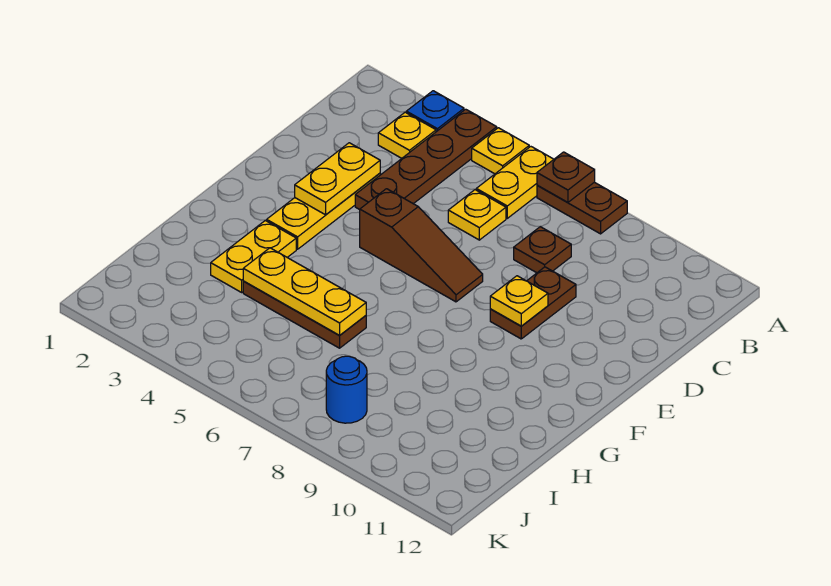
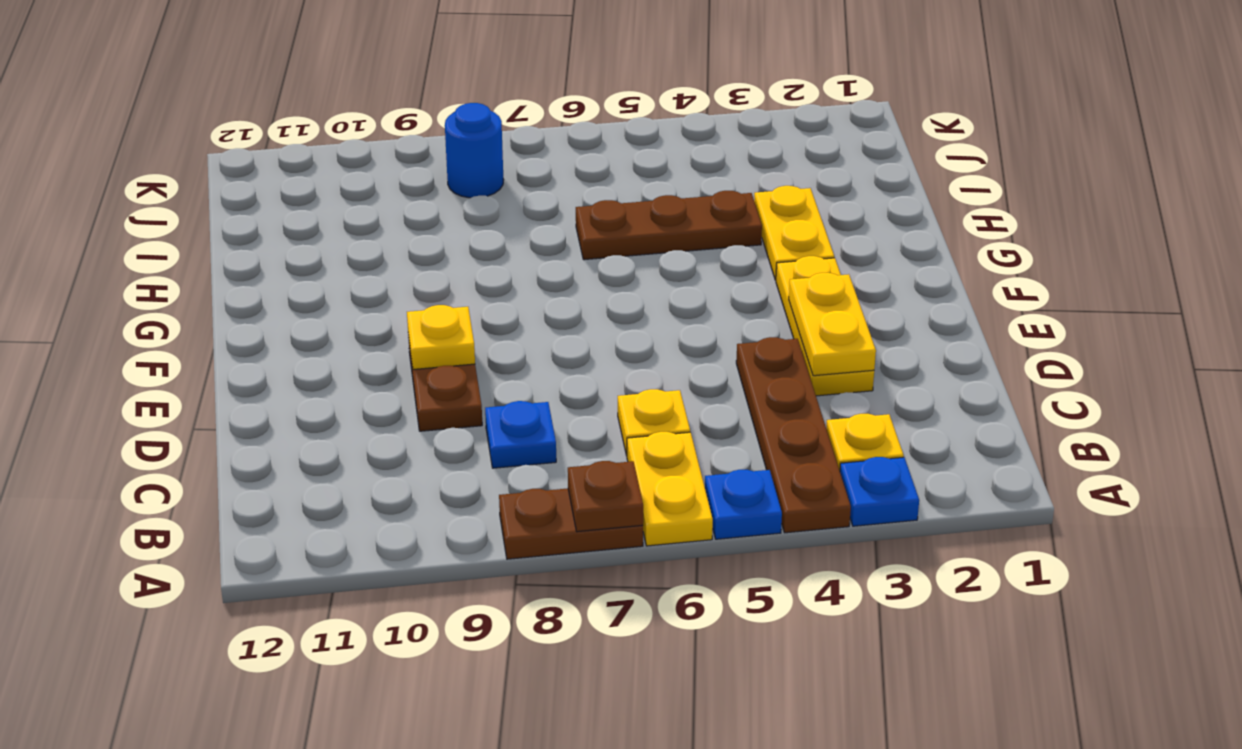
yellow 1x1 plate [472,128,529,174] -> blue 1x1 plate [705,470,782,539]
brown 1x1 plate [514,227,571,273] -> blue 1x1 plate [485,401,556,468]
brown 1x3 slope [360,189,483,302] -> none
yellow 1x3 plate [243,248,366,336] -> none

